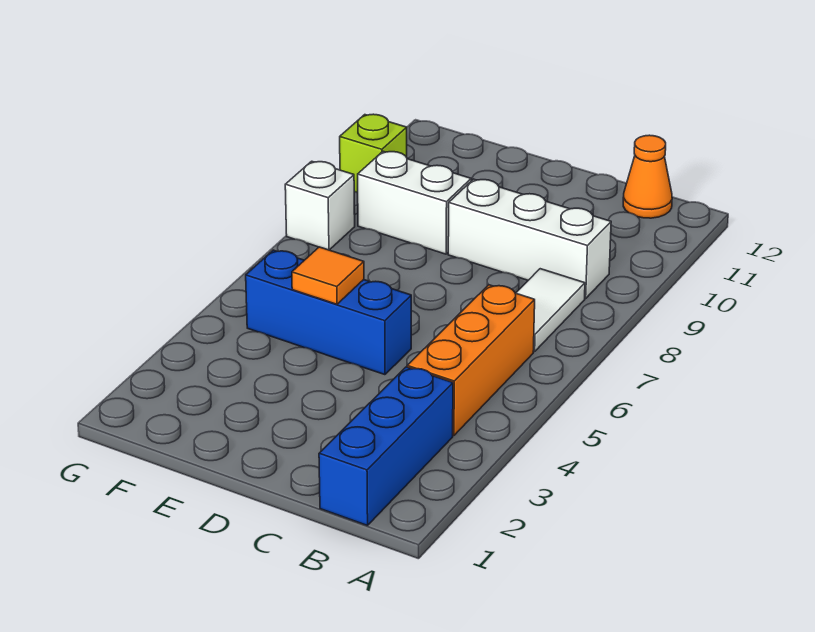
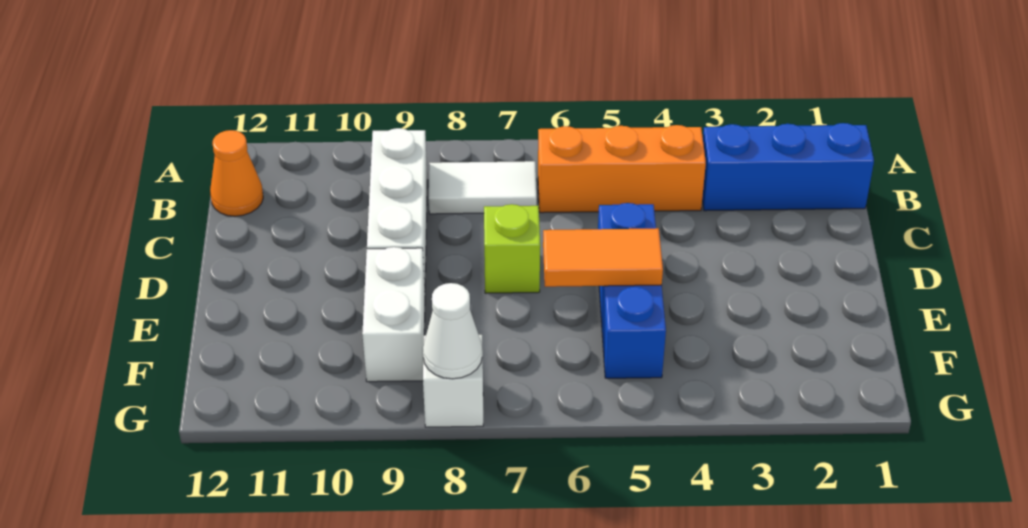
orange 1x1 tile [292,247,364,304] -> orange 1x2 tile [543,228,663,287]
none -> white 1x1 cone [423,283,482,379]
lime 1x1 brick [340,114,407,192] -> lime 1x1 brick moved to [484,204,540,293]

